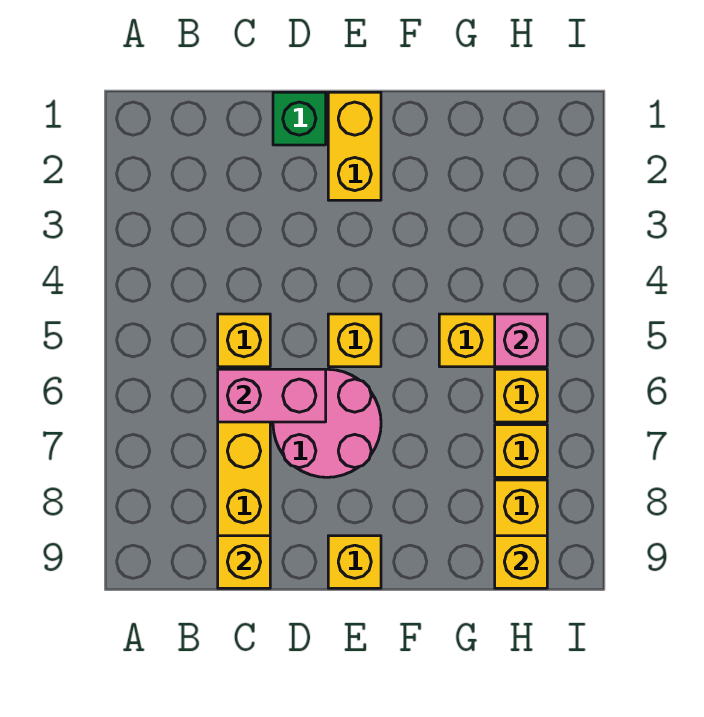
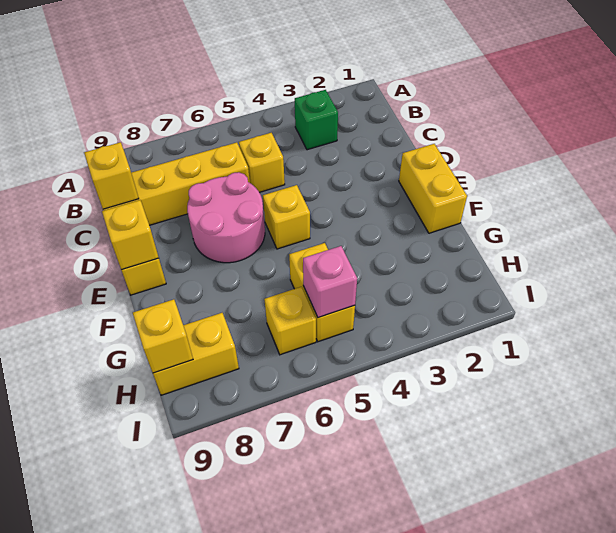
pink 1x2 brick [218,369,326,422] -> none
green 1x1 brick [273,92,326,145] -> green 1x1 brick moved to [294,90,338,150]
yellow 1x2 brick [328,92,381,200] -> yellow 1x2 brick turned to [399,144,467,233]
yellow 1x1 brick [495,425,547,477] -> yellow 1x1 brick moved to [102,200,159,270]

